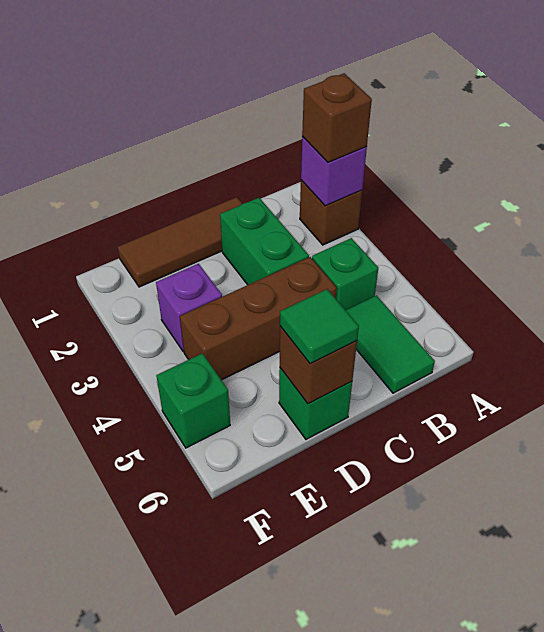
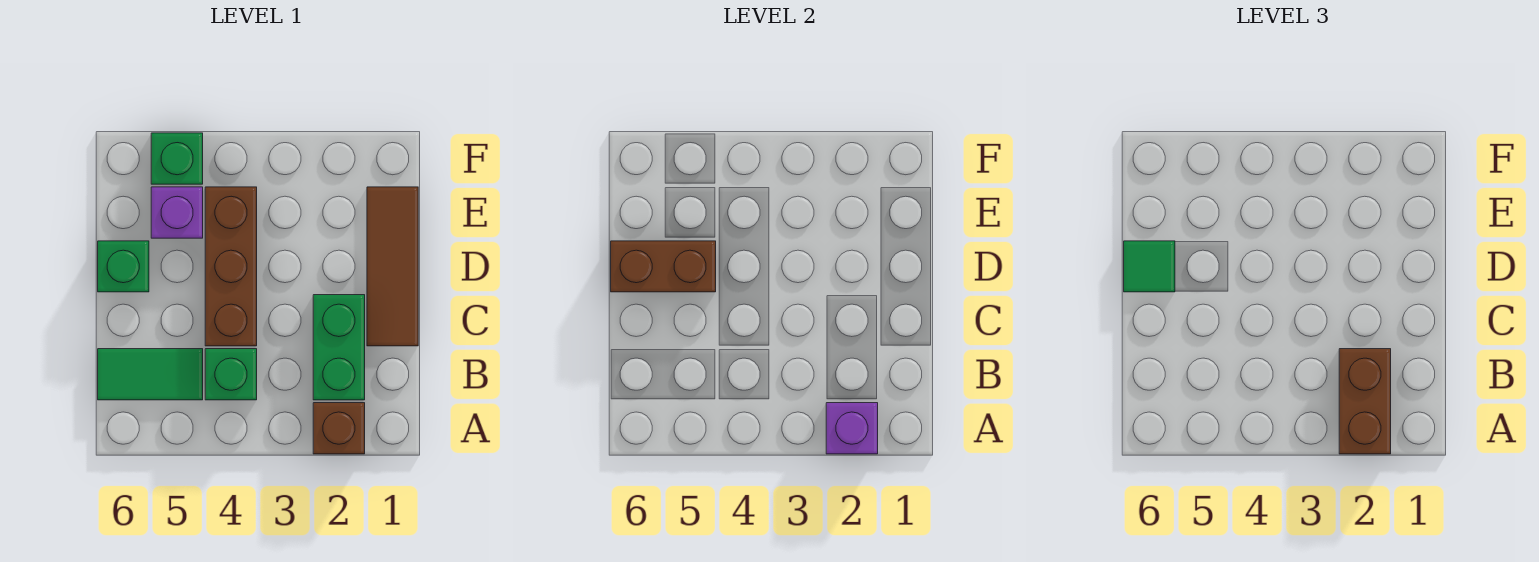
brown 1x1 brick [302,73,372,162] -> brown 1x2 brick [1339,349,1391,454]
green 1x2 brick [220,198,309,285] -> green 1x2 brick turned to [313,295,365,400]
brown 1x1 brick [280,326,357,404] -> brown 1x2 brick [611,241,716,292]
purple 1x1 brick [156,264,222,352] -> purple 1x1 brick moved to [151,187,203,238]

